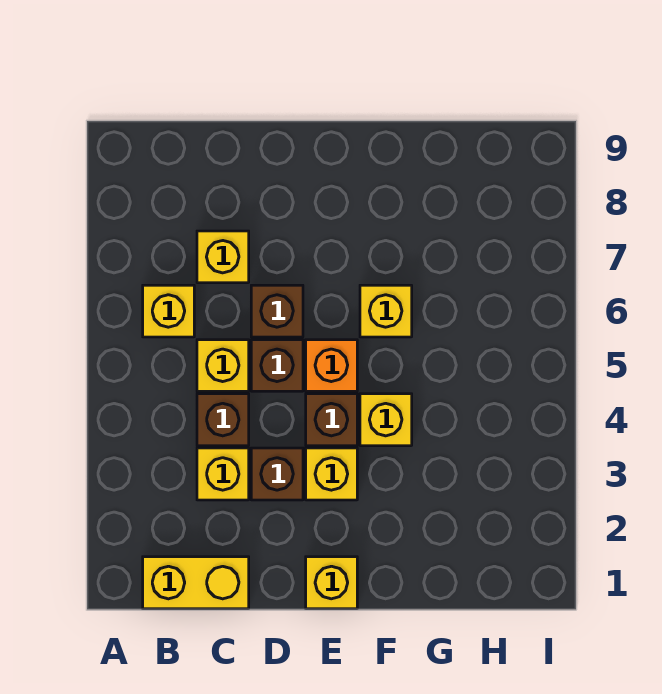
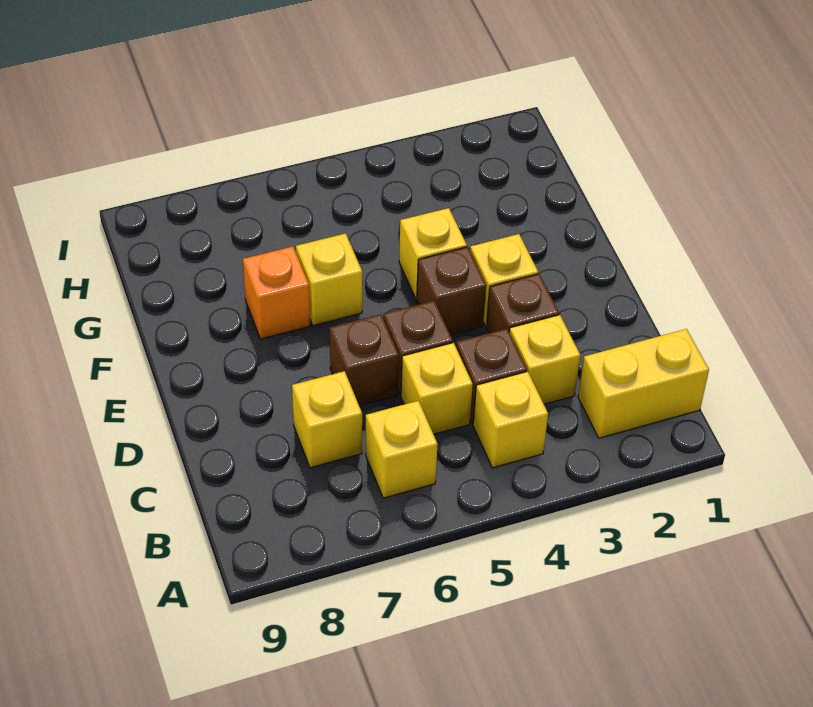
yellow 1x2 brick [143,557,249,609] -> yellow 1x2 brick turned to [578,329,709,438]
yellow 1x1 brick [306,557,357,609] -> yellow 1x1 brick moved to [473,372,548,468]
orange 1x1 brick [306,340,357,391] -> orange 1x1 brick moved to [243,247,310,339]

